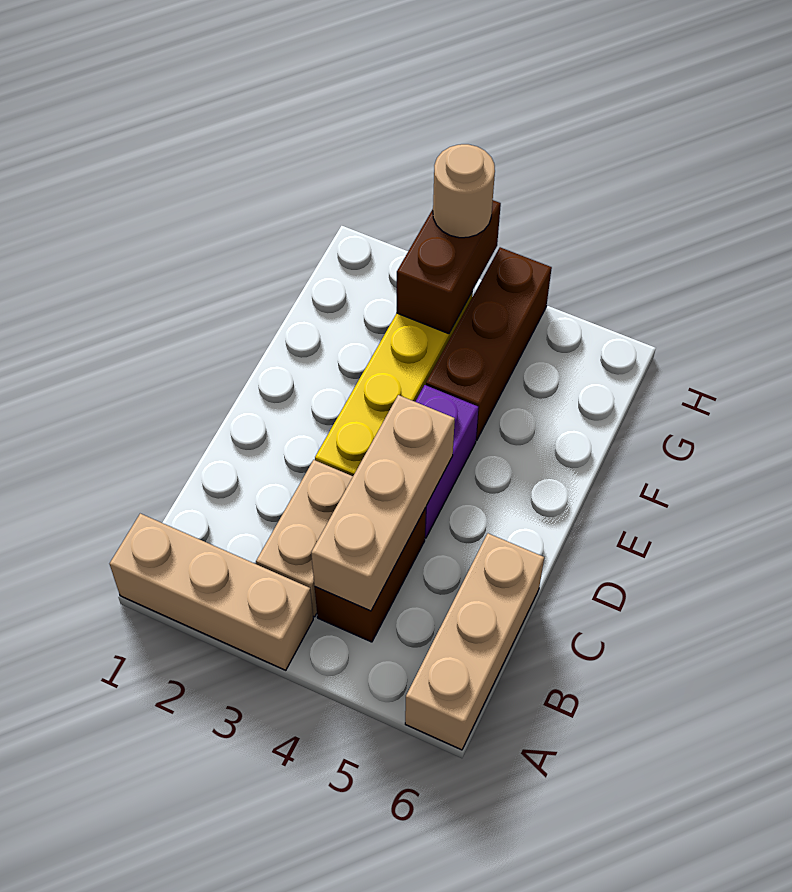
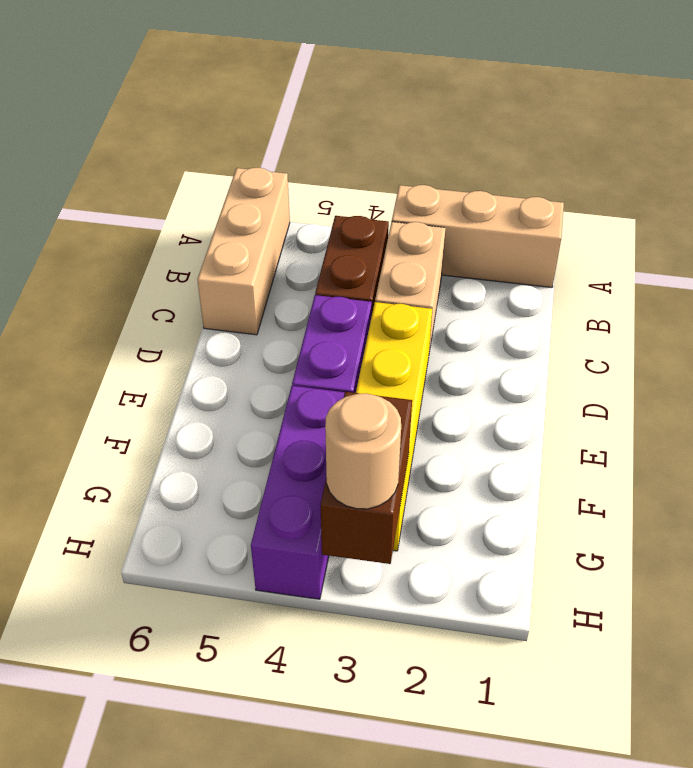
tan 1x3 brick [311,395,455,611] -> none
brown 1x3 brick [426,247,552,440] -> purple 1x3 brick [251,386,345,599]

